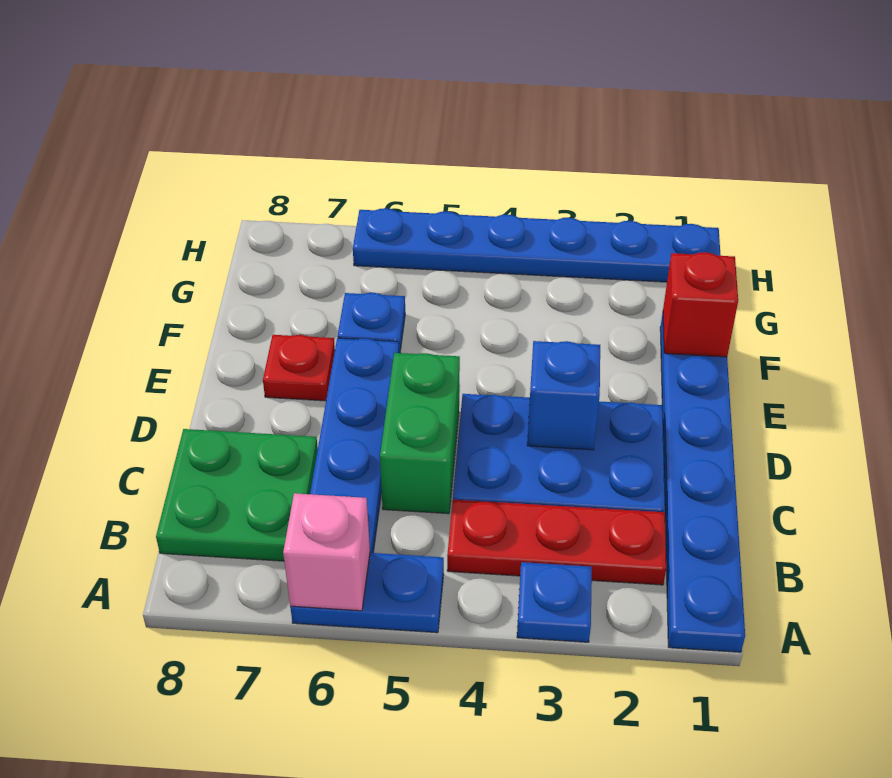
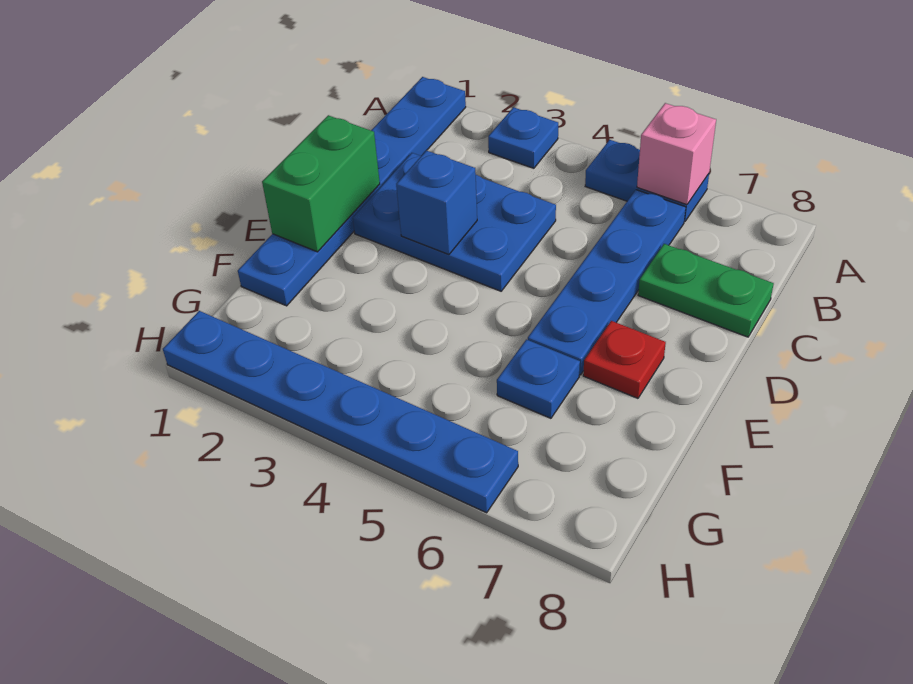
red 1x3 plate [447,500,666,585] -> none
green 2x2 plate [156,429,318,561] -> green 1x2 plate [638,244,774,337]
green 1x2 brick [380,353,460,514] -> green 1x2 brick moved to [262,115,380,252]
red 1x1 brick [663,252,738,357] -> none

